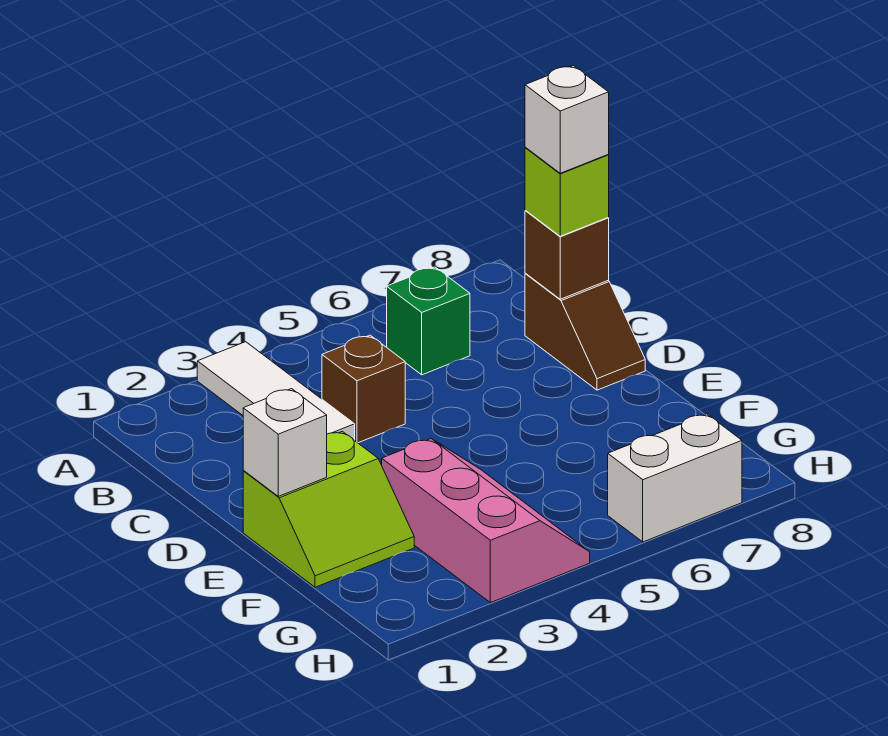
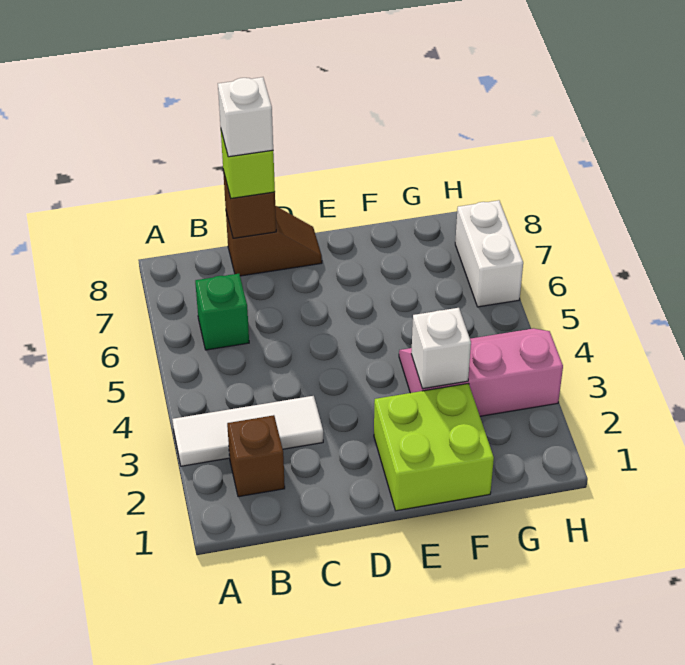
brown 1x1 brick [322,335,405,443] -> brown 1x1 brick moved to [227,415,285,497]
lime 2x2 slope [243,431,414,587] -> lime 2x2 brick [374,383,494,511]
white 1x1 brick [243,389,327,496] -> white 1x1 brick moved to [411,308,471,389]

